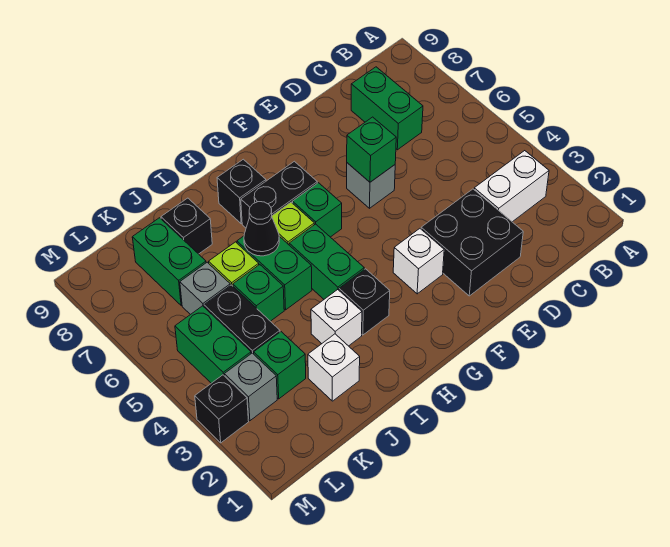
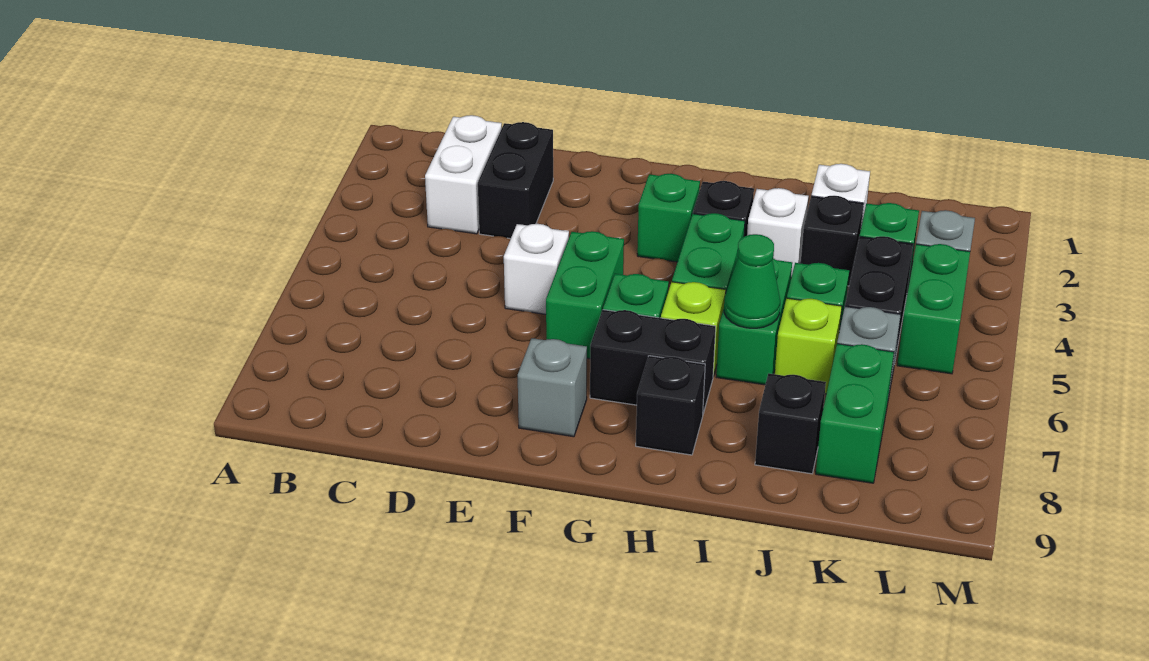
white 1x2 brick [474,151,549,222] -> white 1x2 brick turned to [425,115,502,234]
green 1x2 brick [351,67,423,150] -> green 1x2 brick moved to [546,231,624,359]
black 2x2 brick [421,189,523,296] -> black 1x2 brick [478,122,553,239]
grey 1x1 brick [347,163,395,208] -> grey 1x1 brick moved to [518,338,587,437]
green 1x1 brick [347,117,396,182] -> green 1x1 brick moved to [637,174,700,262]
white 1x1 brick [393,229,444,294] -> white 1x1 brick moved to [504,224,569,314]
black 1x1 cone [244,202,279,256] -> green 1x1 cone [724,234,780,328]
black 1x1 brick [195,375,249,443] -> black 1x1 brick moved to [801,196,864,286]

